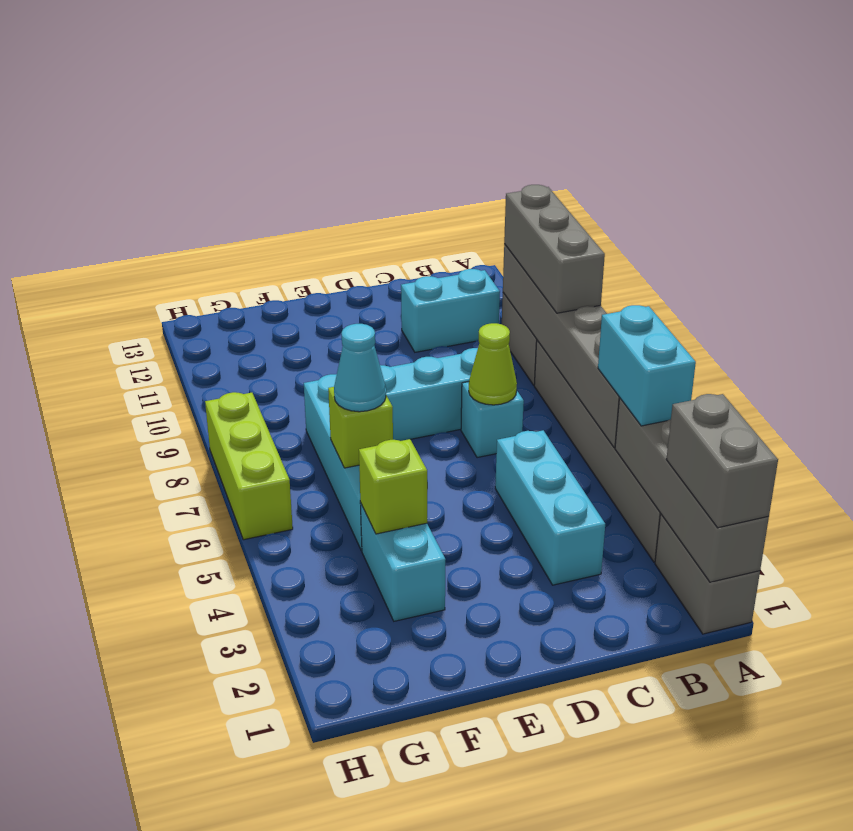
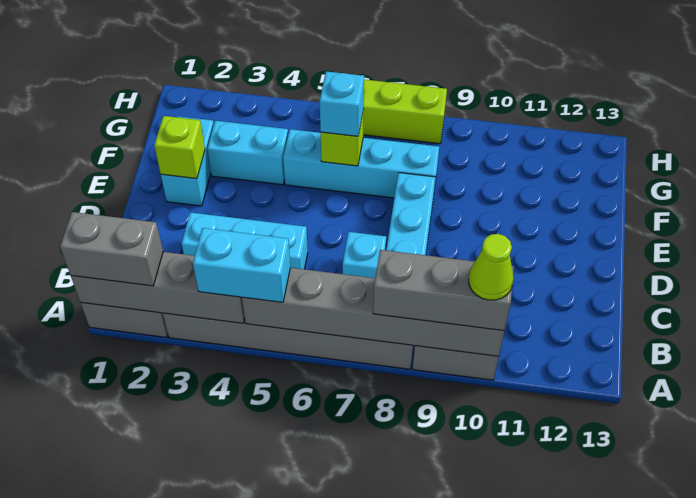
cyan 1x2 brick [401,269,500,352] -> cyan 1x2 brick moved to [161,116,214,206]
lime 1x1 cone [469,323,517,405] -> lime 1x1 cone moved to [469,234,513,300]
lime 1x1 brick [359,439,427,534] -> lime 1x1 brick moved to [154,116,205,179]
cyan 1x1 cone [334,324,386,412] -> cyan 1x1 brick [320,71,364,136]

